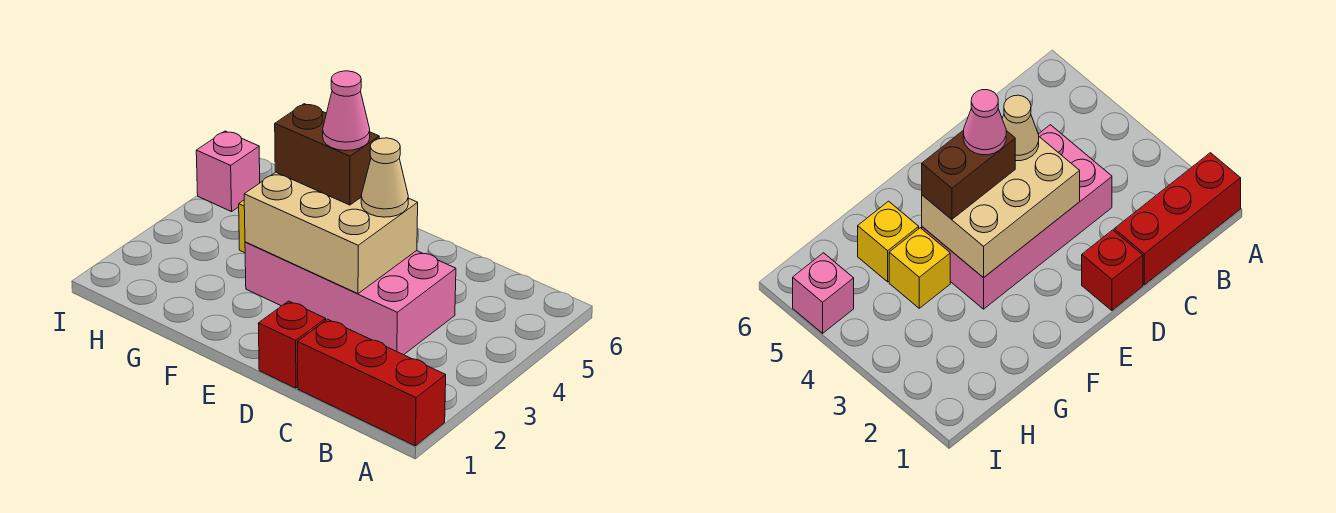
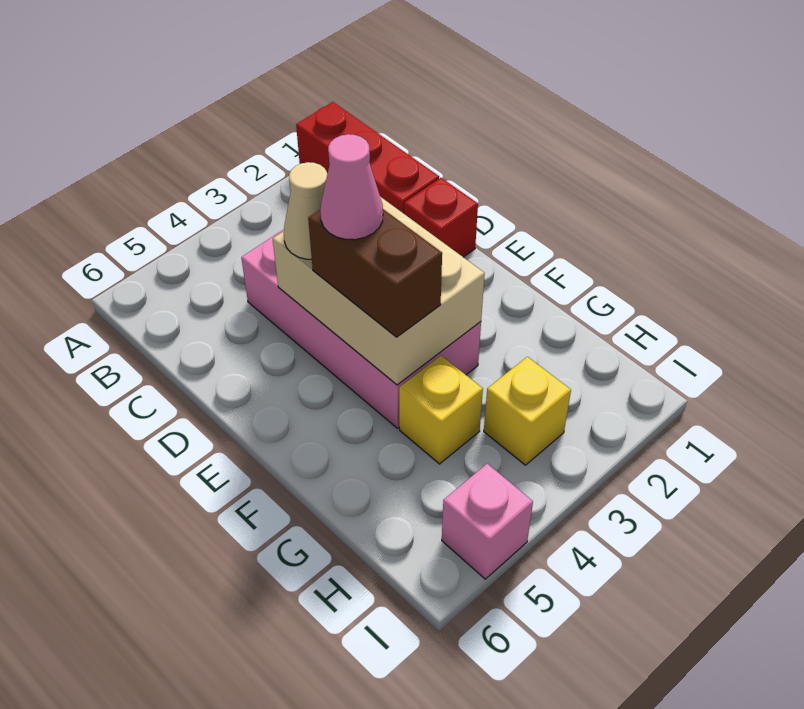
yellow 1x1 brick [858,201,919,282] -> yellow 1x1 brick moved to [484,357,571,465]

